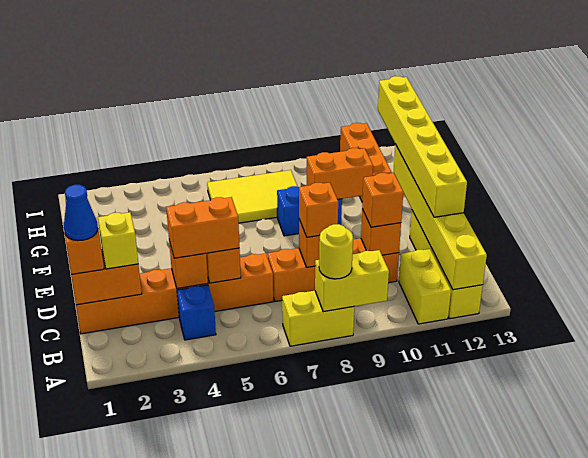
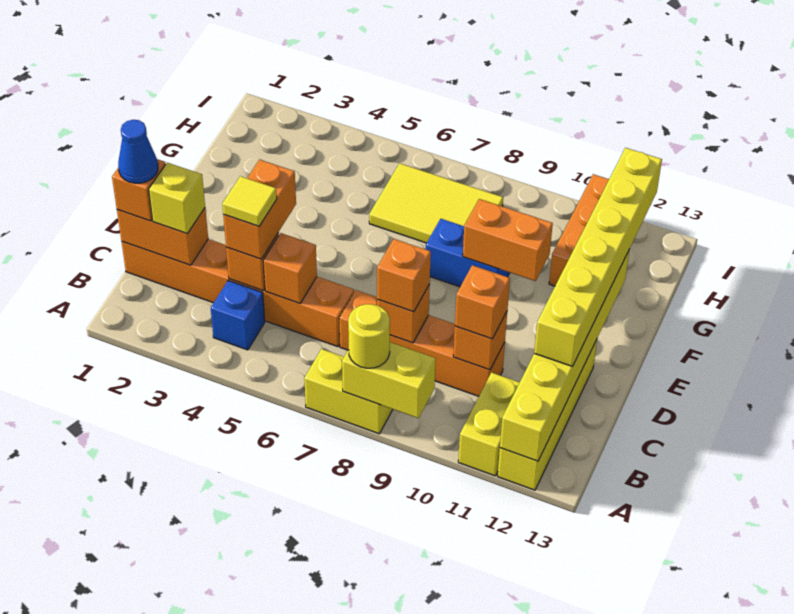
orange 1x2 brick [166,197,239,258] -> orange 1x2 brick turned to [223,160,296,259]
none -> yellow 1x1 tile [222,176,277,226]

